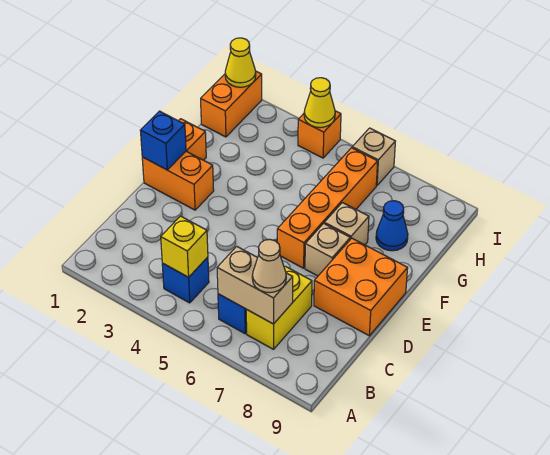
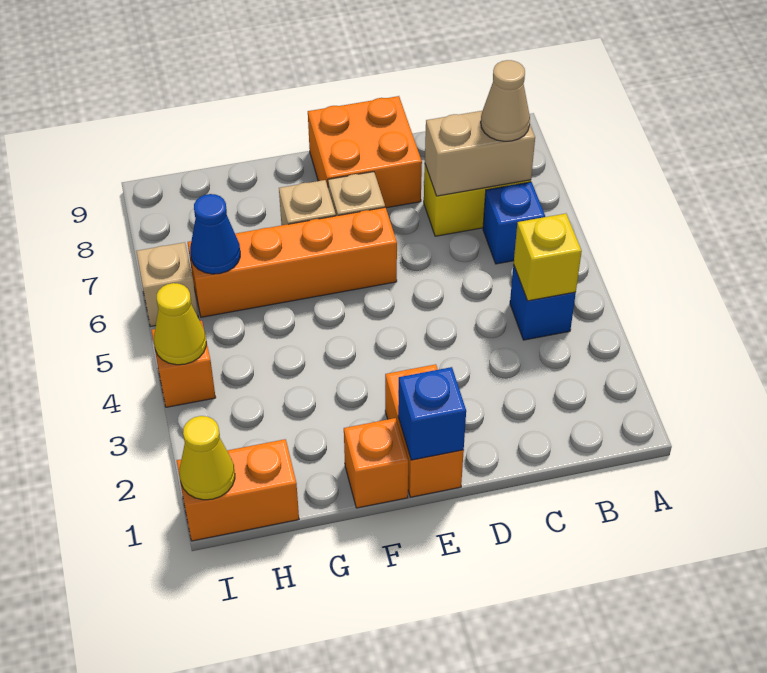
tan 1x2 brick [217,246,293,324] -> tan 1x2 brick turned to [425,111,535,196]
blue 1x1 cone [376,201,408,251] -> blue 1x1 cone moved to [190,194,240,274]

